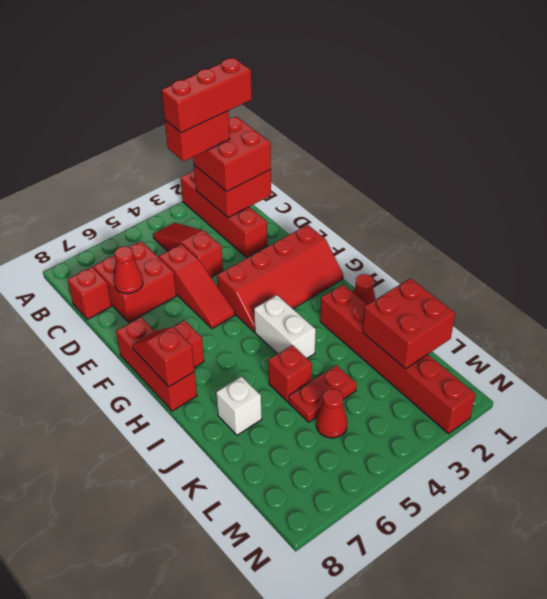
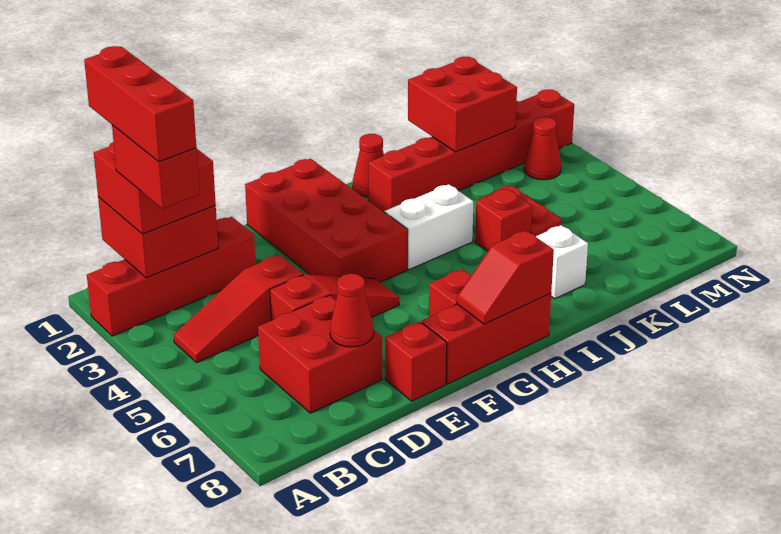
red 1x1 brick [68,267,111,319] -> red 1x1 brick moved to [385,322,447,401]
red 2x4 slope [217,225,343,332] -> red 2x4 brick [245,159,408,282]
red 1x1 cone [316,389,347,438] -> red 1x1 cone moved to [524,117,561,180]

